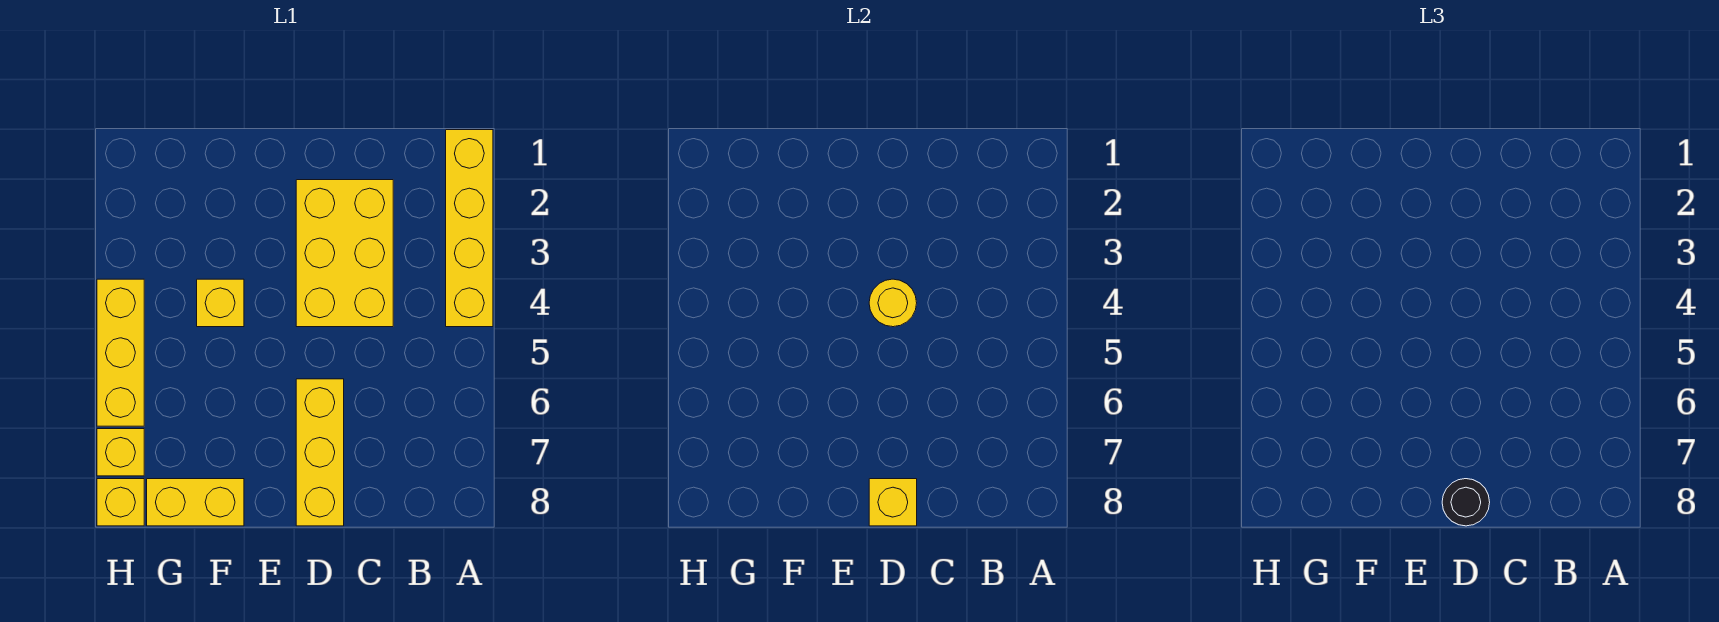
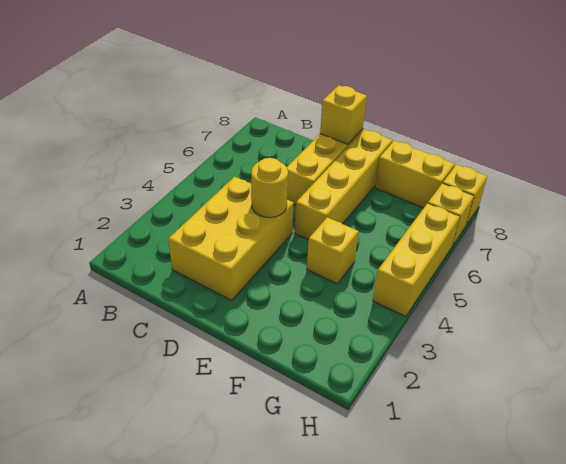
yellow 1x4 brick [446,130,493,327] -> yellow 1x4 brick moved to [295,129,392,239]
black 1x1 round brick [1442,479,1490,526] -> none

